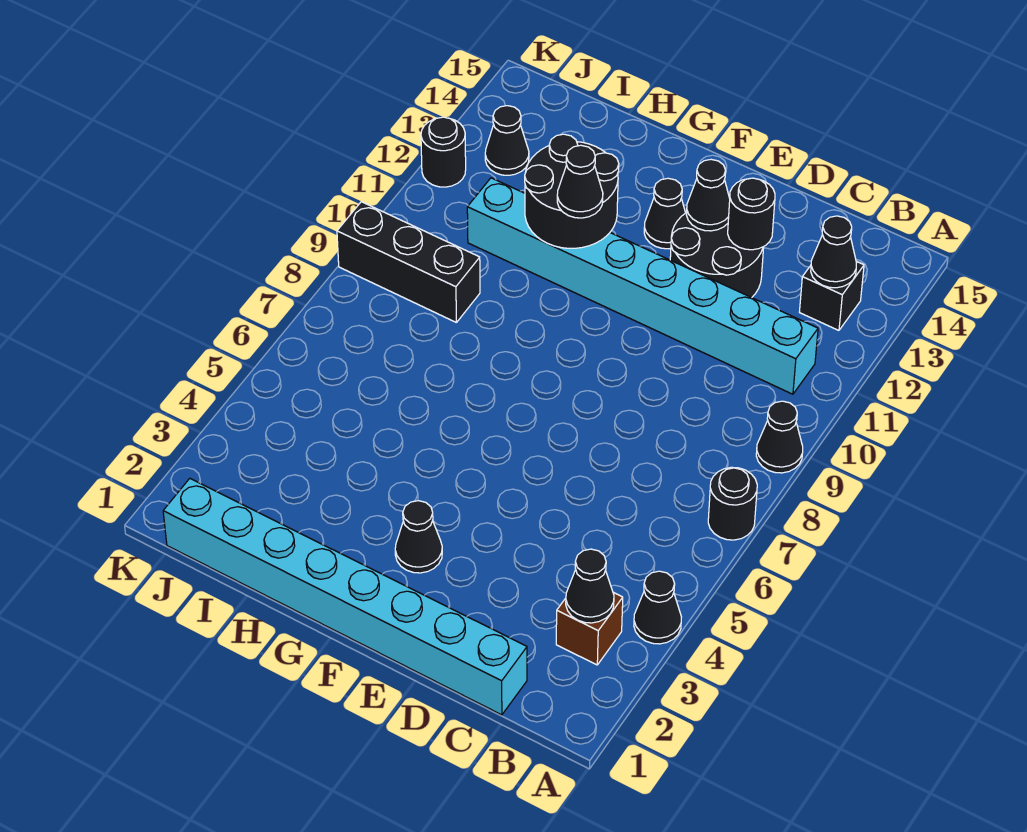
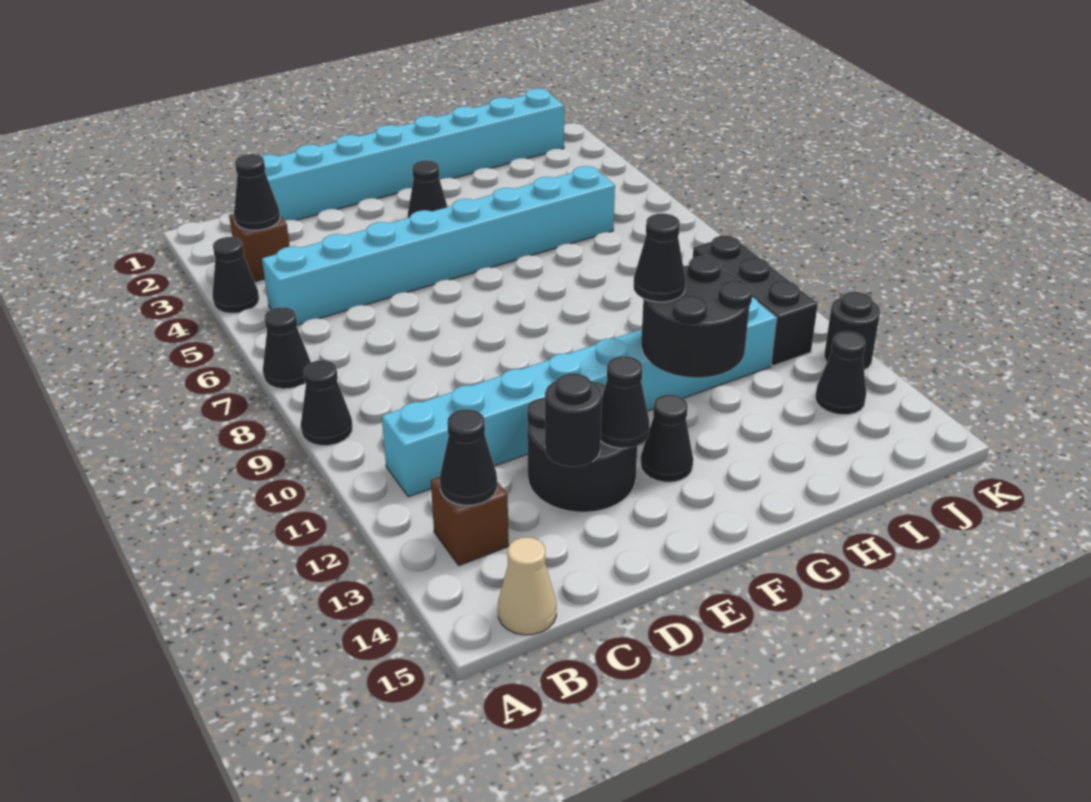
black 1x1 round brick [708,467,757,540] -> black 1x1 cone [263,307,311,389]
none -> cyan 1x8 brick [262,166,615,325]
black 1x1 brick [800,262,864,330] -> brown 1x1 brick [431,477,509,565]
none -> tan 1x1 cone [498,537,556,635]
black 1x3 brick [337,202,480,323] -> black 1x3 brick turned to [693,235,818,366]

